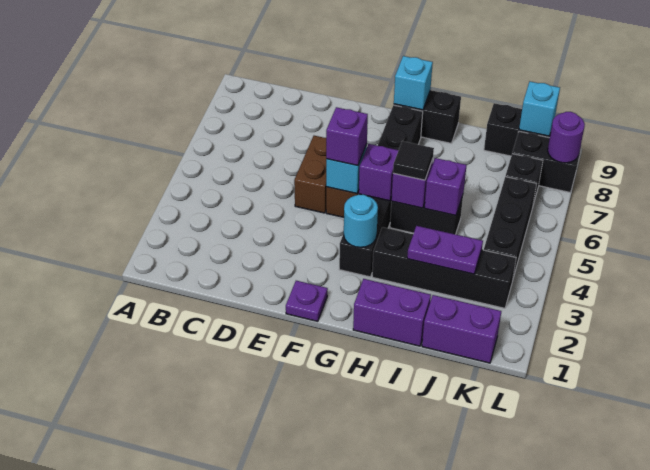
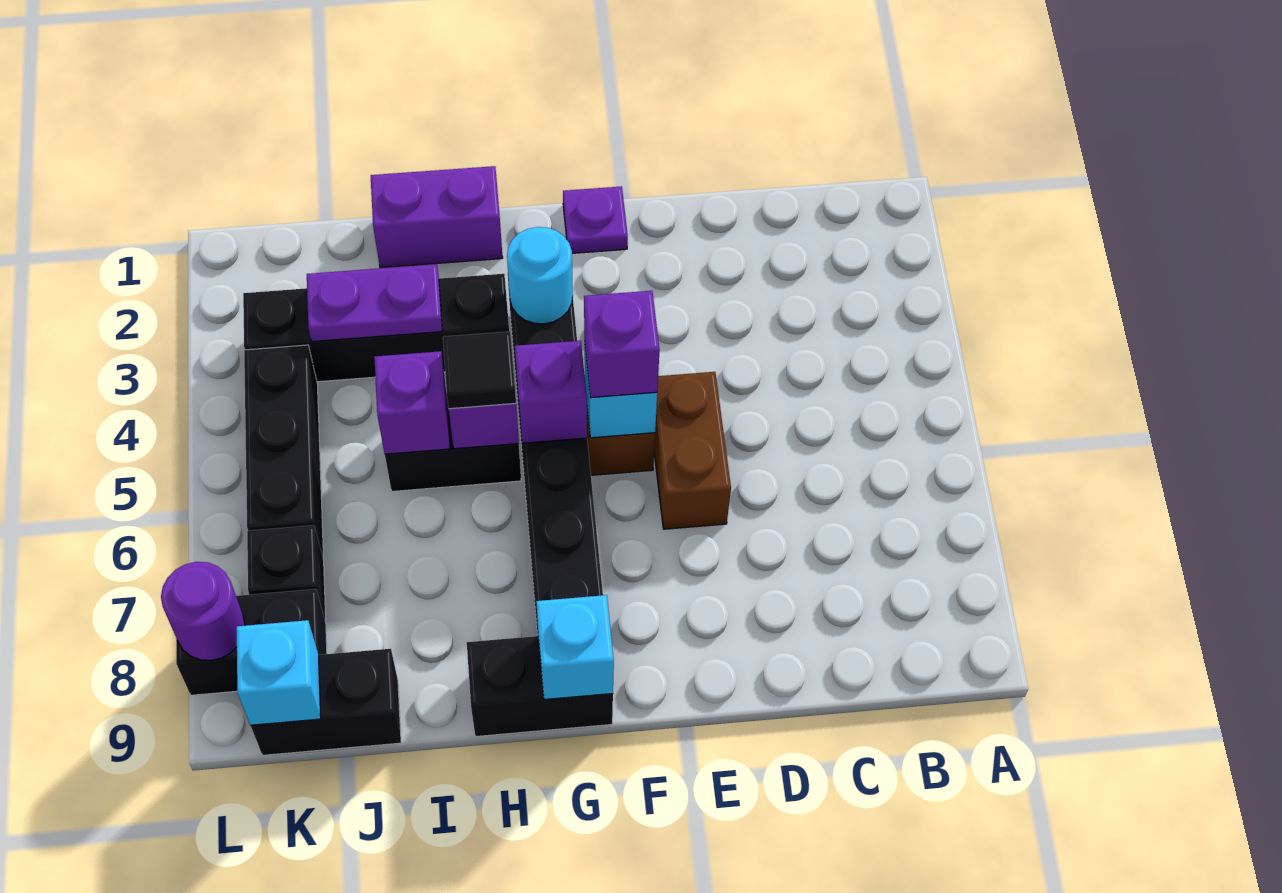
purple 1x2 brick [422,295,501,363] -> none

